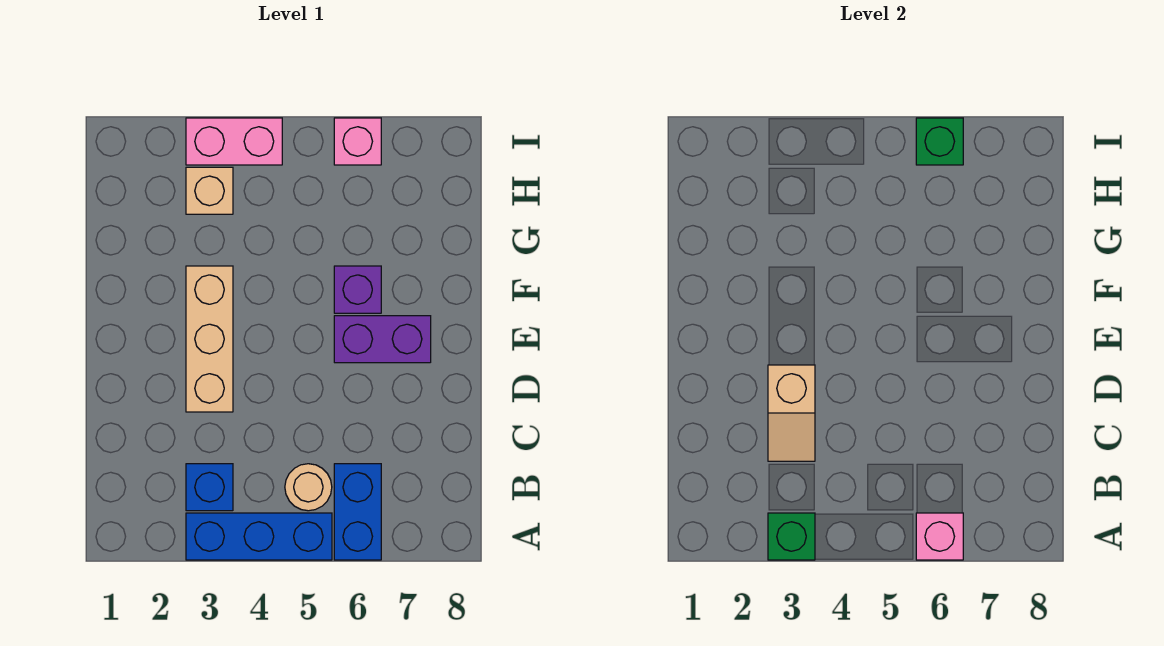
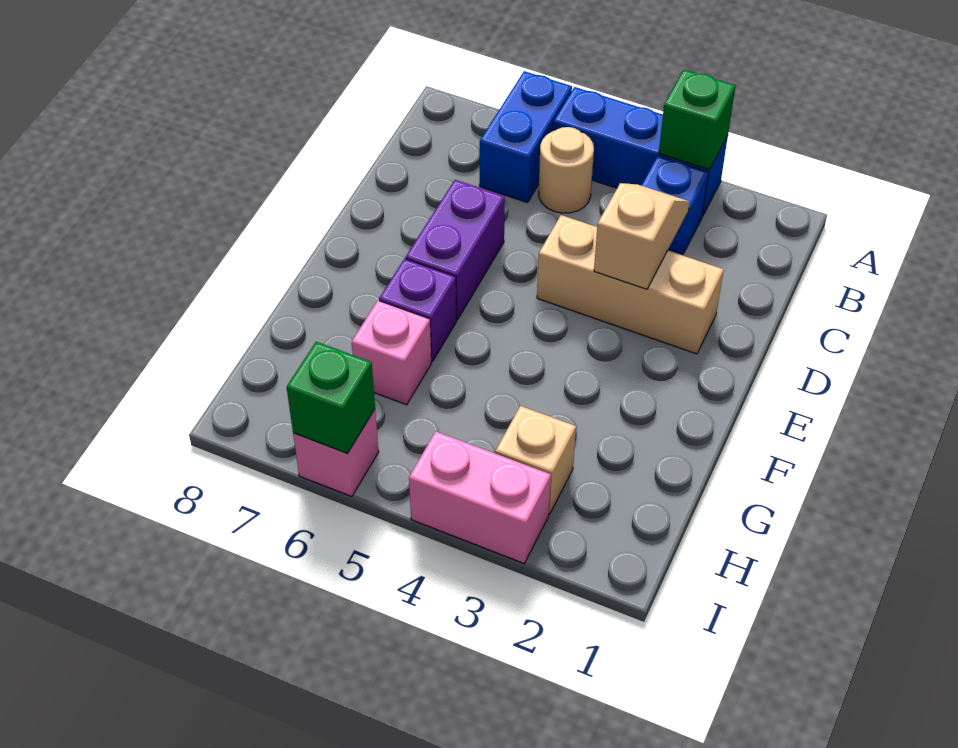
pink 1x1 brick [916,513,963,560] -> pink 1x1 brick moved to [352,301,432,405]
tan 1x3 brick [186,266,233,412] -> tan 1x3 brick turned to [537,215,724,354]
purple 1x2 brick [334,316,431,363] -> purple 1x2 brick turned to [406,180,505,319]

